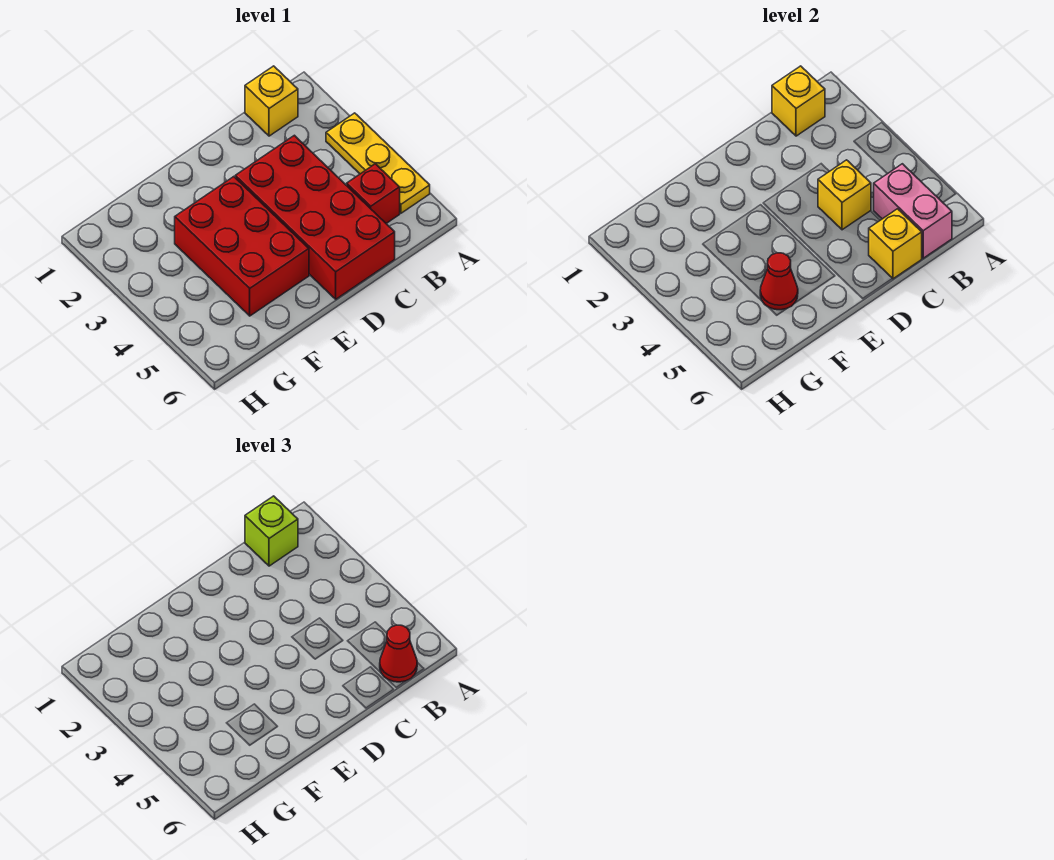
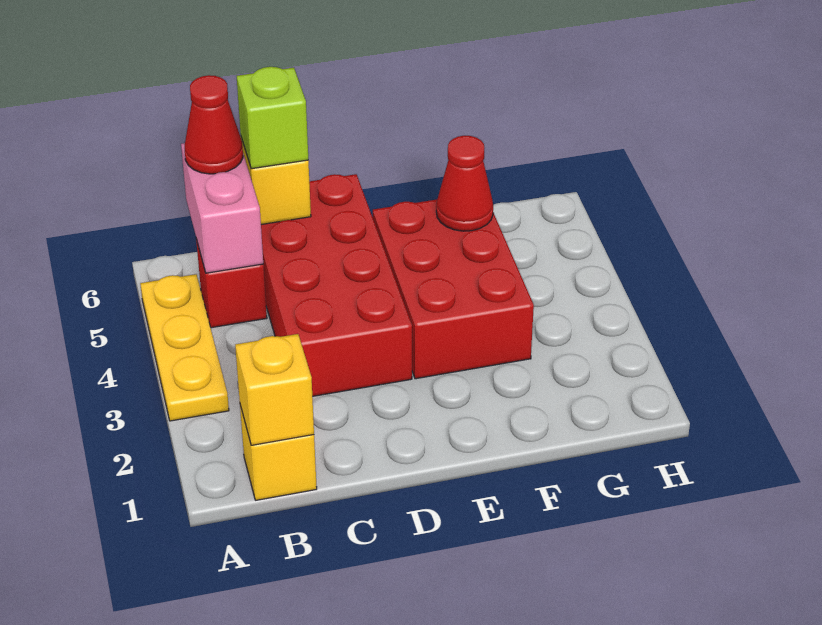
lime 1x1 brick [245,496,298,566] -> lime 1x1 brick moved to [237,67,308,169]
yellow 1x1 brick [818,160,871,230] -> none

